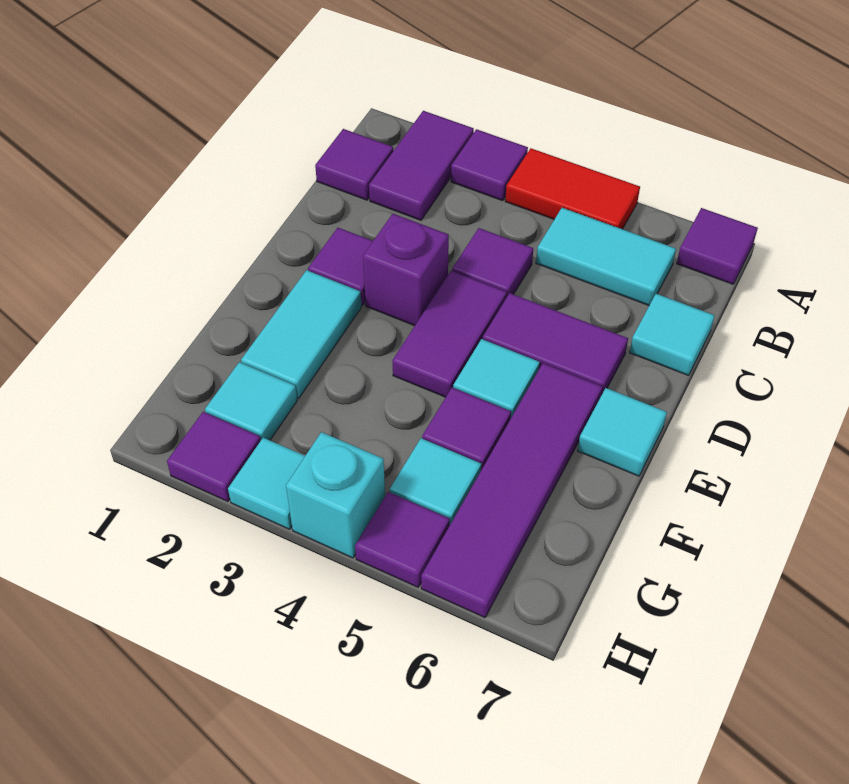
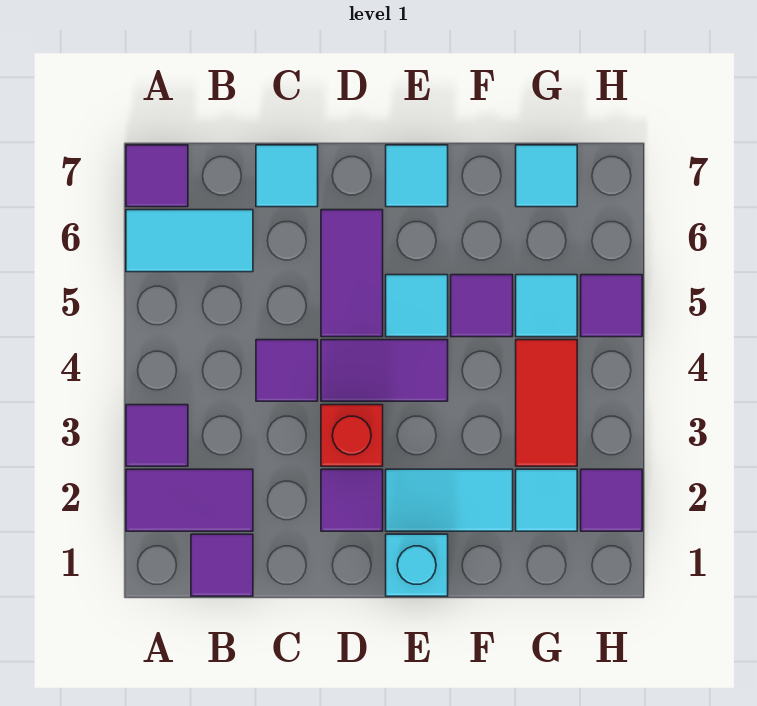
red 1x2 tile [505,148,640,229] -> red 1x2 tile moved to [516,340,577,466]
cyan 1x2 tile [536,208,676,305] -> cyan 1x2 tile turned to [126,210,253,272]
purple 1x1 brick [363,214,449,326] -> red 1x1 brick [321,405,383,466]
purple 1x4 tile [421,363,602,618] -> none
cyan 1x1 tile [228,438,305,529] -> cyan 1x1 tile moved to [516,145,577,207]
cyan 1x1 brick [286,432,385,558] -> cyan 1x1 brick moved to [386,534,448,596]

